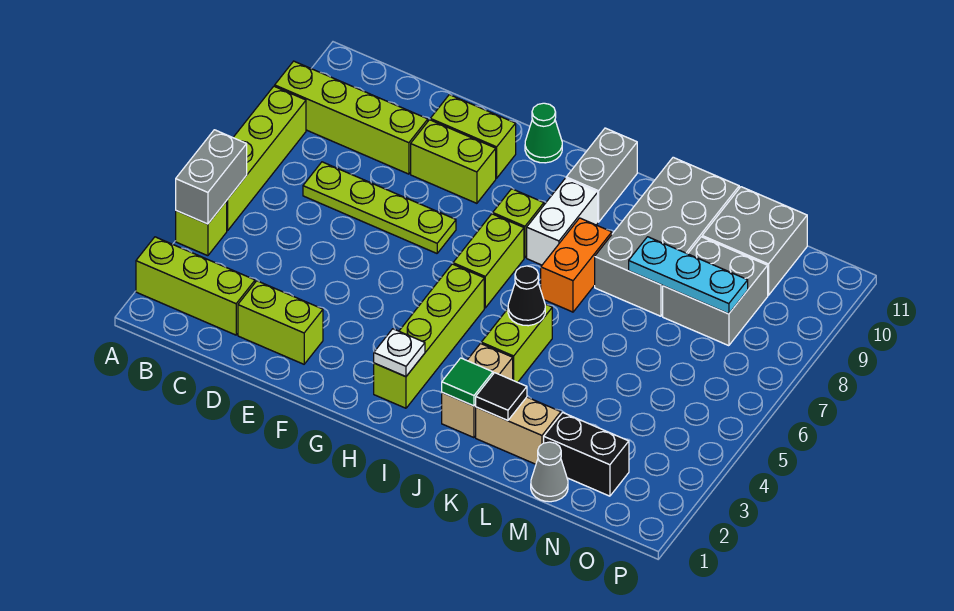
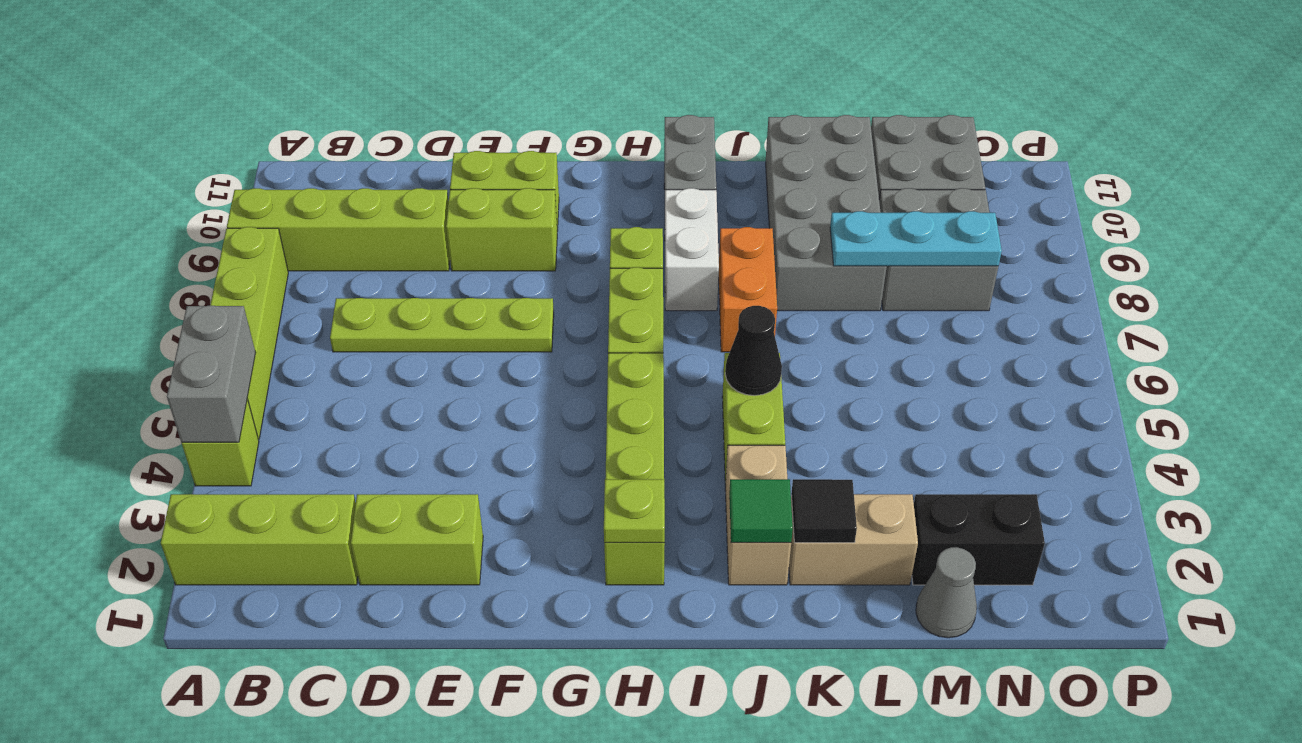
green 1x1 cone [525,103,562,163] -> none
white 1x1 plate [374,329,425,377] -> lime 1x1 plate [604,479,665,543]

